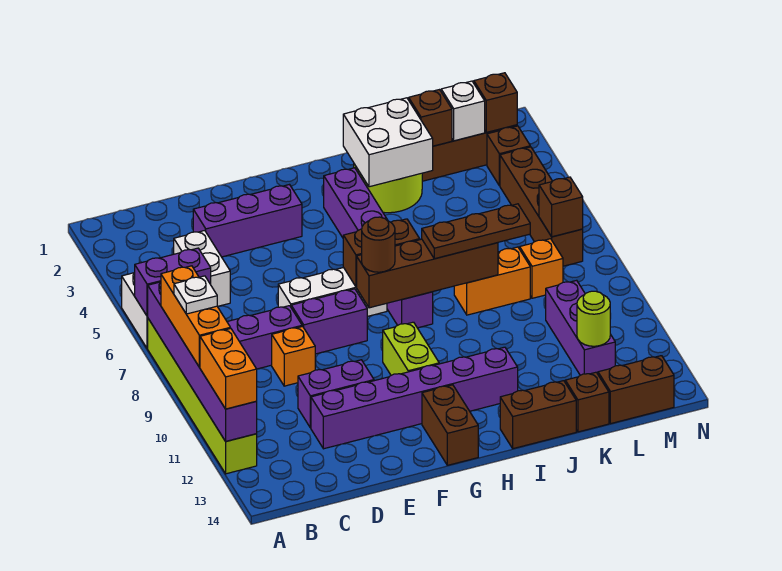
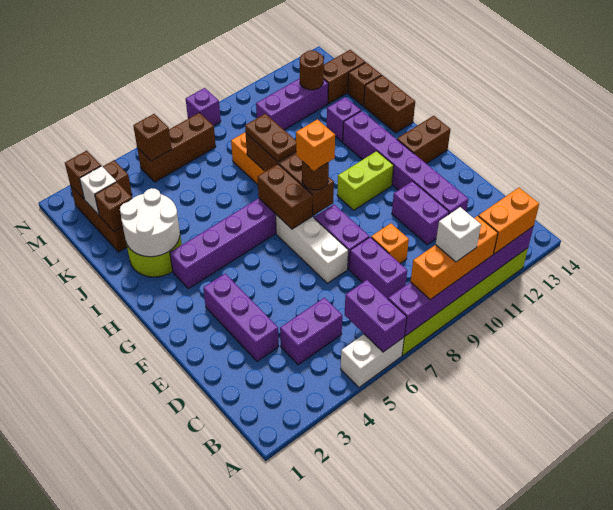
white 1x1 plate [174,276,217,314] -> white 1x1 brick [436,207,481,262]
white 1x2 brick [174,230,230,307] -> purple 1x2 brick [280,298,342,365]
white 2x2 brick [343,98,433,187] -> white 2x2 round brick [120,188,180,257]
brown 1x3 plate [422,204,530,259] -> brown 1x2 plate [245,114,296,162]
none -> purple 1x1 brick [327,97,361,142]
orange 1x1 brick [520,239,563,298] -> orange 1x1 brick moved to [296,119,335,171]
lime 1x1 round brick [577,291,610,346] -> brown 1x1 round brick [300,50,324,90]
brown 1x2 brick [598,356,674,424] -> brown 1x2 brick turned to [323,50,365,103]
brown 1x4 brick [500,147,583,266] -> brown 1x3 brick [137,113,216,182]
brown 1x1 brick [539,177,583,237] -> brown 1x1 brick moved to [133,114,172,161]
none -> purple 1x1 brick [186,88,221,126]

